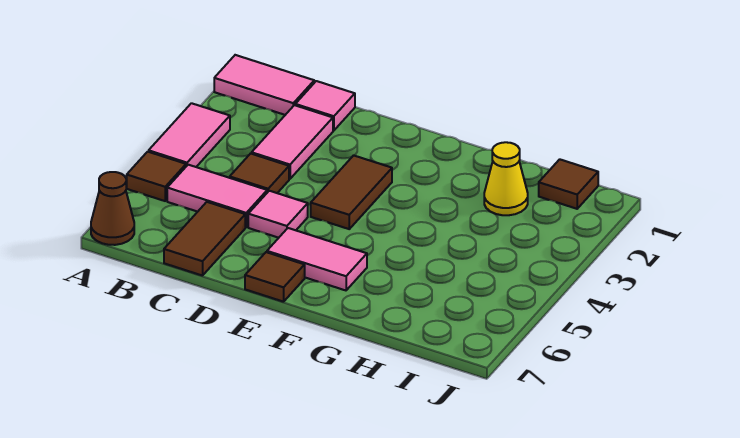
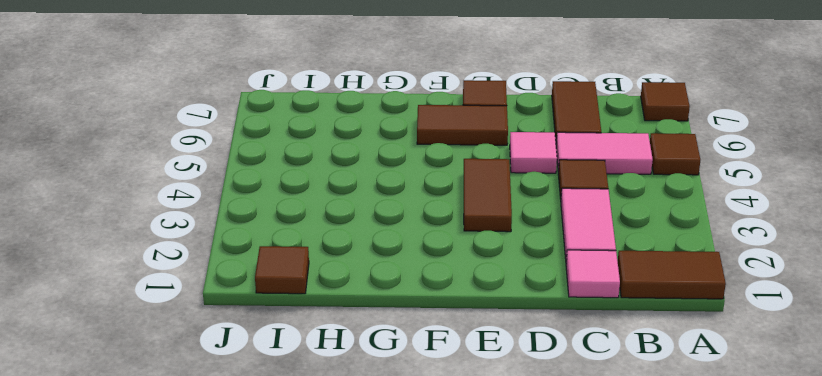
pink 1x2 tile [214,55,314,115] -> brown 1x2 tile [618,251,726,299]
pink 1x2 tile [149,103,230,167] -> none
brown 1x1 cone [91,172,134,245] -> brown 1x1 tile [641,82,690,121]
pink 1x2 tile [267,228,367,290] -> brown 1x2 tile [417,105,508,145]
yellow 1x1 cone [484,142,528,215] -> none

